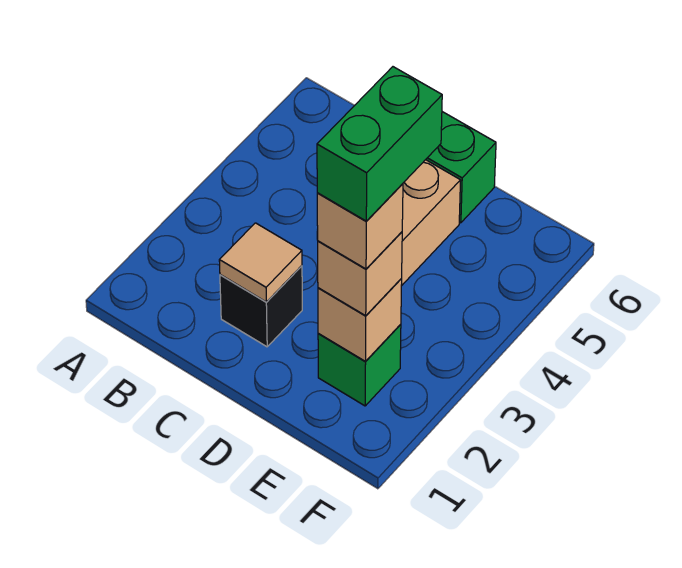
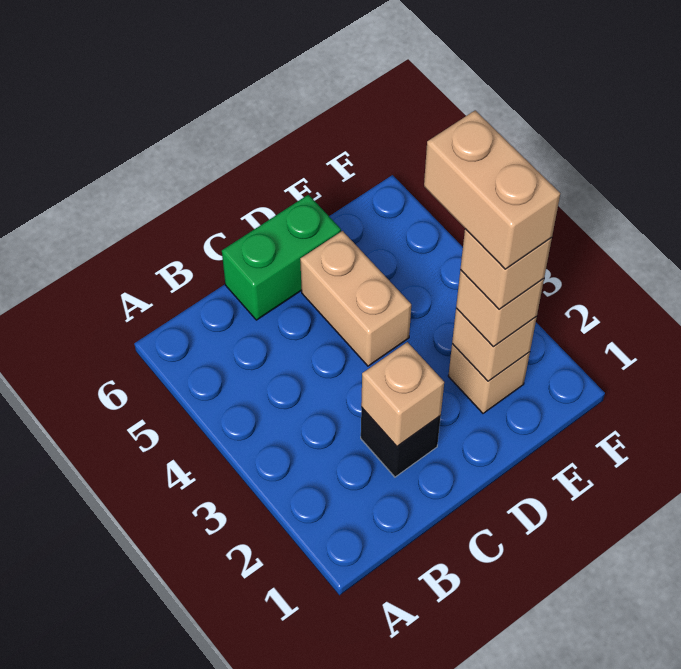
tan 1x1 tile [219,223,302,302] -> tan 1x1 brick [361,342,444,446]
green 1x1 brick [318,324,401,406] -> tan 1x1 brick [448,344,530,413]
green 1x2 brick [317,67,442,221] -> tan 1x2 brick [424,110,560,269]

